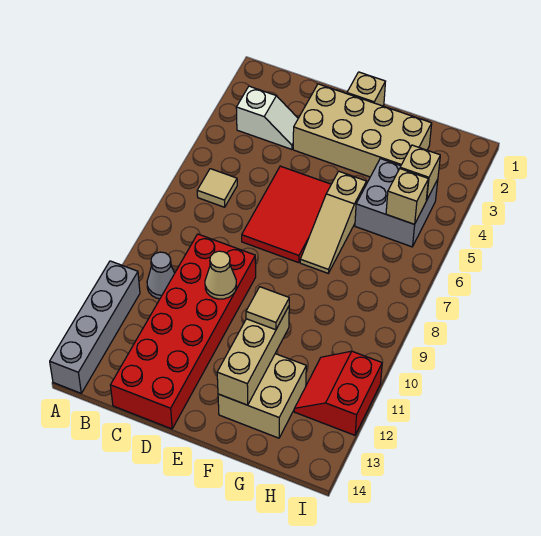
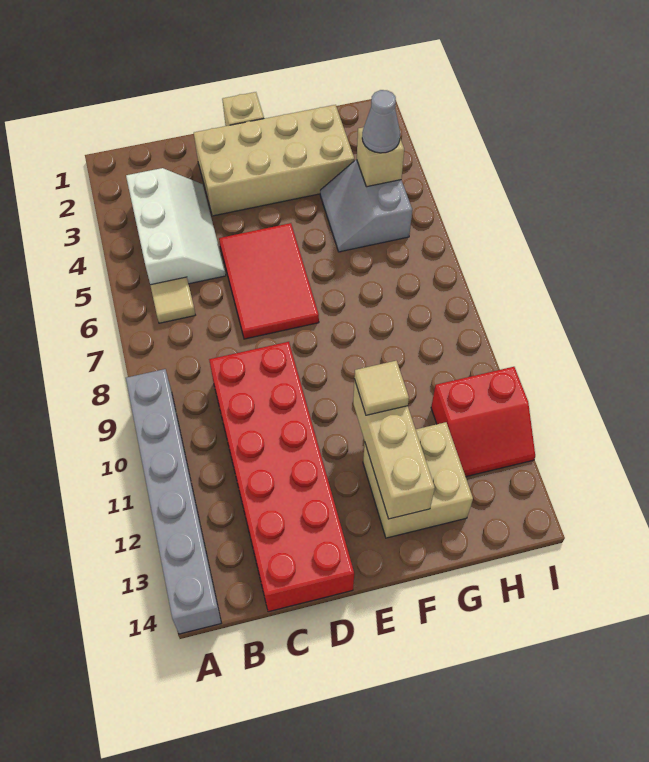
grey 1x4 brick [50,261,140,393] -> grey 1x6 brick [126,369,221,634]
white 1x2 slope [236,86,298,149] -> white 2x3 slope [126,168,226,285]
grey 1x1 cone [147,252,175,299] -> grey 1x1 cone moved to [362,90,400,153]
tan 1x1 cone [205,251,237,299] -> none
tan 1x3 slope [300,171,367,273] -> none
grey 2x2 brick [355,159,438,247] -> grey 2x2 slope [320,160,412,252]
tan 1x1 brick [386,169,428,224] -> none
red 2x2 slope [294,351,382,435] -> red 2x2 slope turned to [431,367,535,477]

